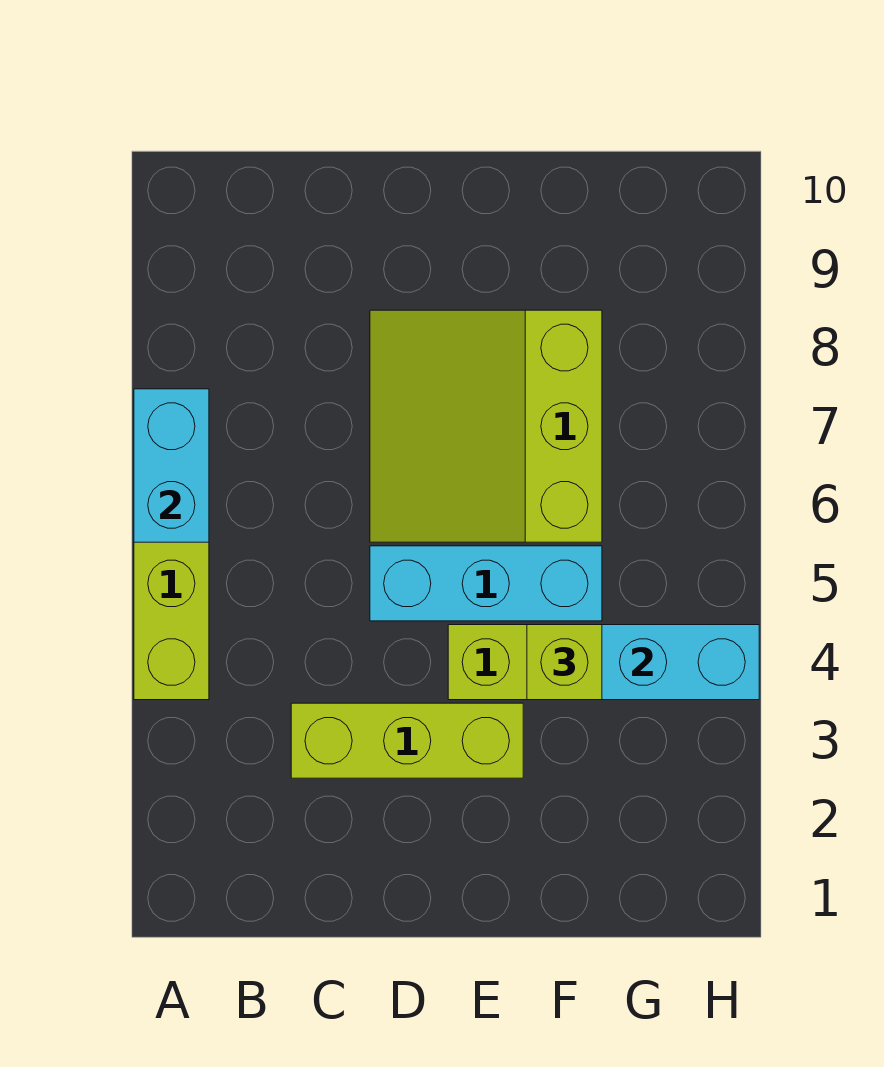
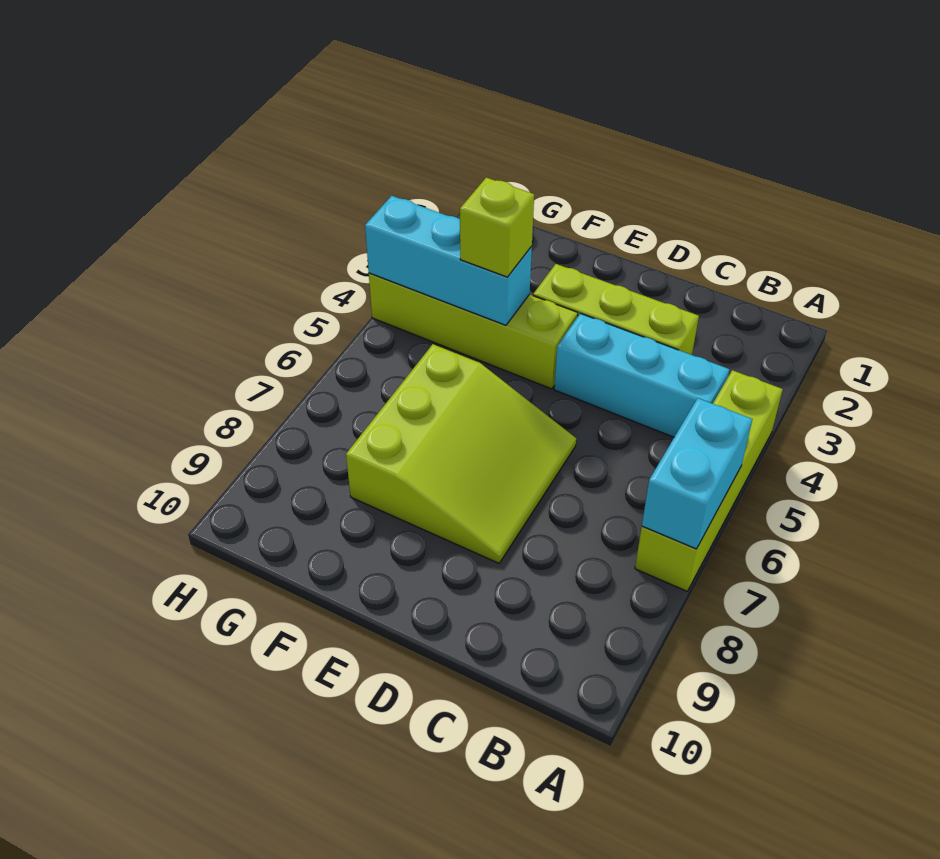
cyan 1x3 brick [370,546,602,621] -> cyan 1x3 brick moved to [554,313,729,437]

